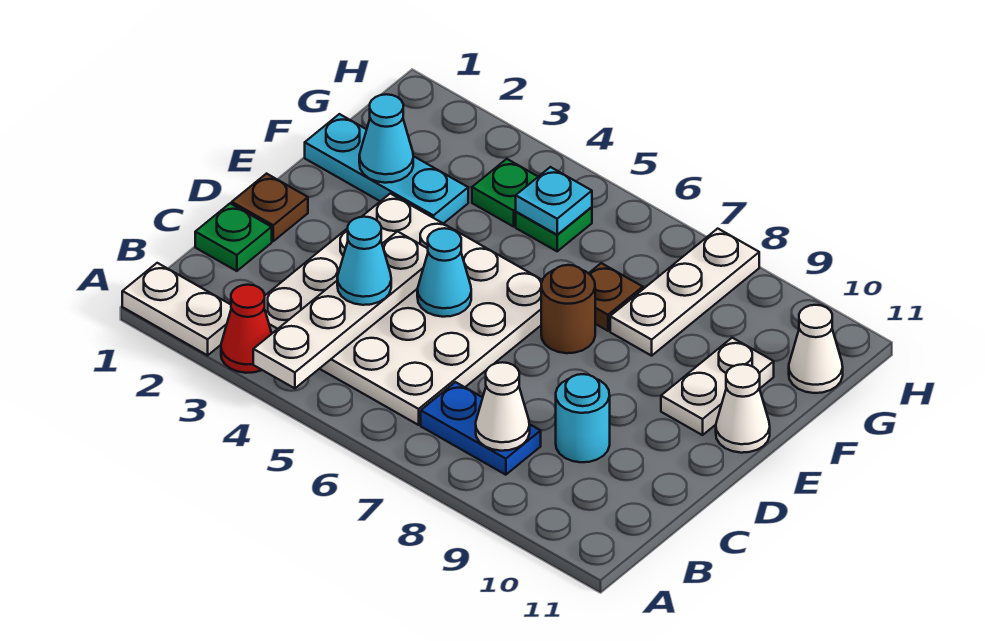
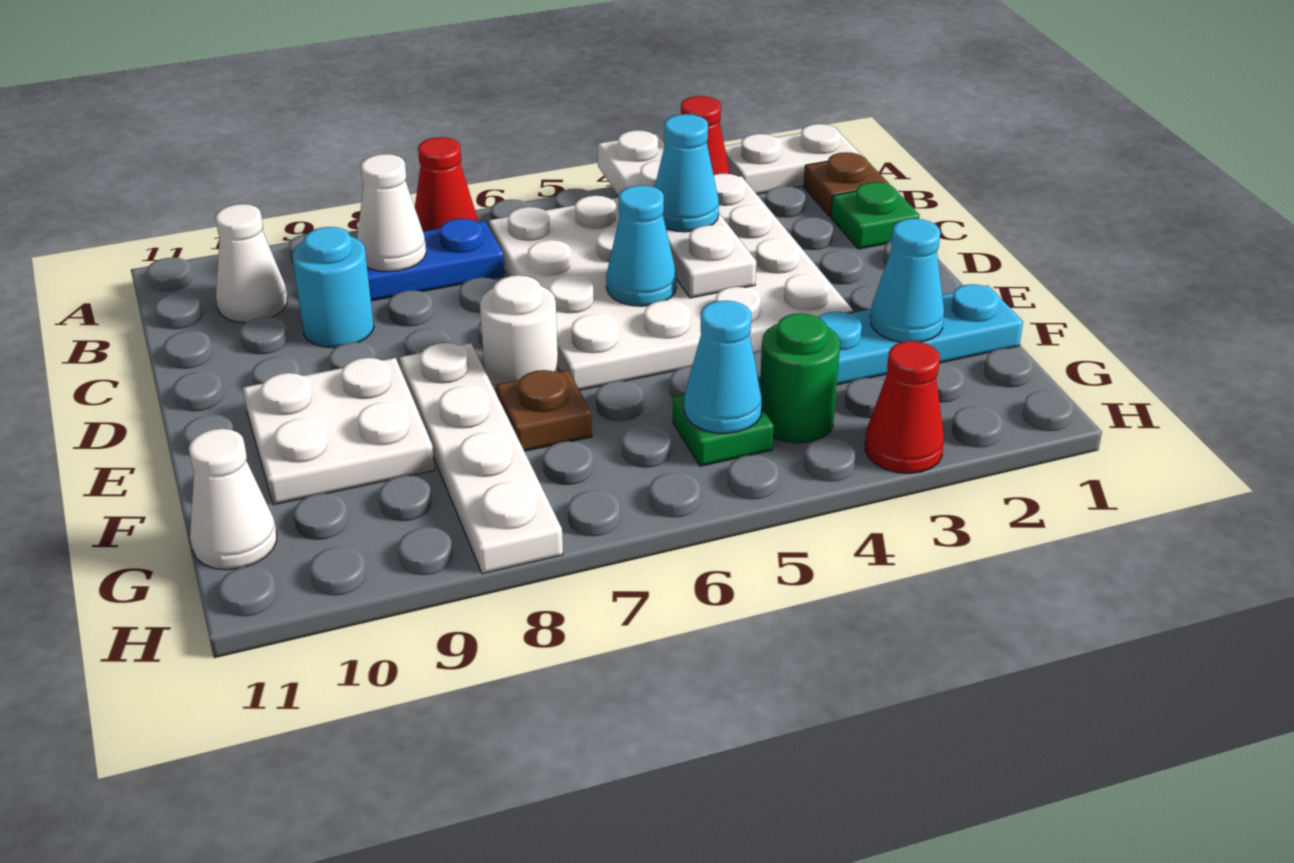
none -> red 1x1 cone [415,137,478,232]
brown 1x1 plate [232,174,308,241] -> brown 1x1 plate moved to [804,152,889,217]
brown 1x1 round brick [541,265,595,353] -> white 1x1 round brick [480,275,558,392]
white 1x2 plate [661,338,774,435] -> white 2x2 plate [243,358,435,505]
white 1x1 cone [716,364,770,453] -> white 1x1 cone moved to [215,204,287,323]
white 1x3 plate [610,229,759,356] -> white 1x4 plate [400,343,563,574]
green 1x1 plate [472,159,538,227] -> green 1x1 round brick [760,313,840,443]
cyan 1x1 plate [516,167,592,235] -> cyan 1x1 cone [684,301,762,434]
none -> red 1x1 cone [865,341,944,474]

